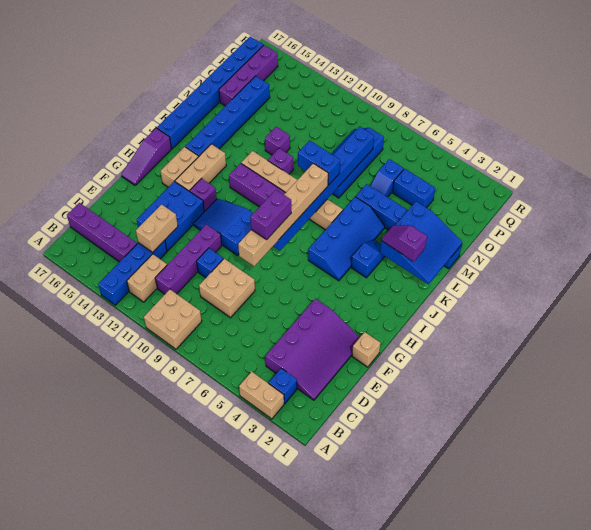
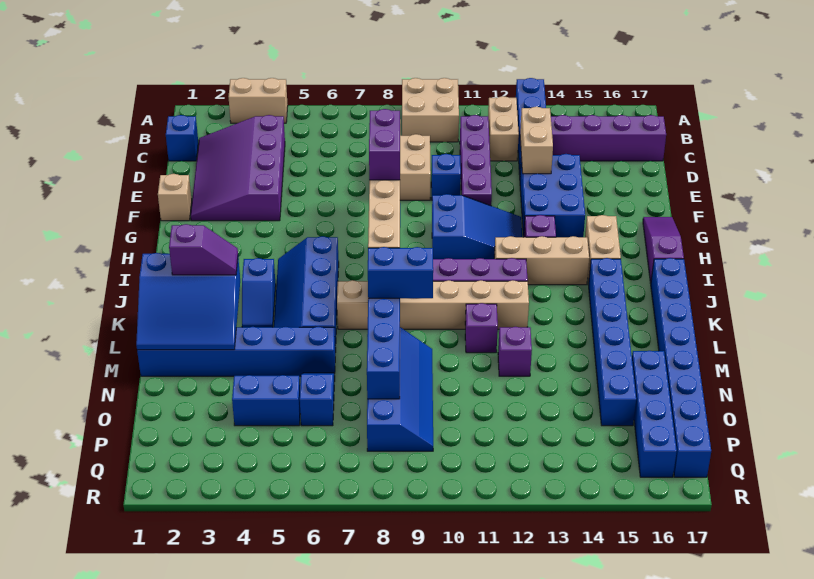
blue 1x1 brick [269,368,297,404] -> blue 1x1 brick moved to [166,115,198,161]
tan 1x3 brick [175,144,226,191] -> tan 1x3 brick turned to [494,236,589,285]
blue 3x3 slope [380,201,462,284] -> blue 3x3 slope turned to [136,253,240,350]
purple 1x4 brick [219,45,278,106] -> blue 1x4 brick [632,351,677,477]

